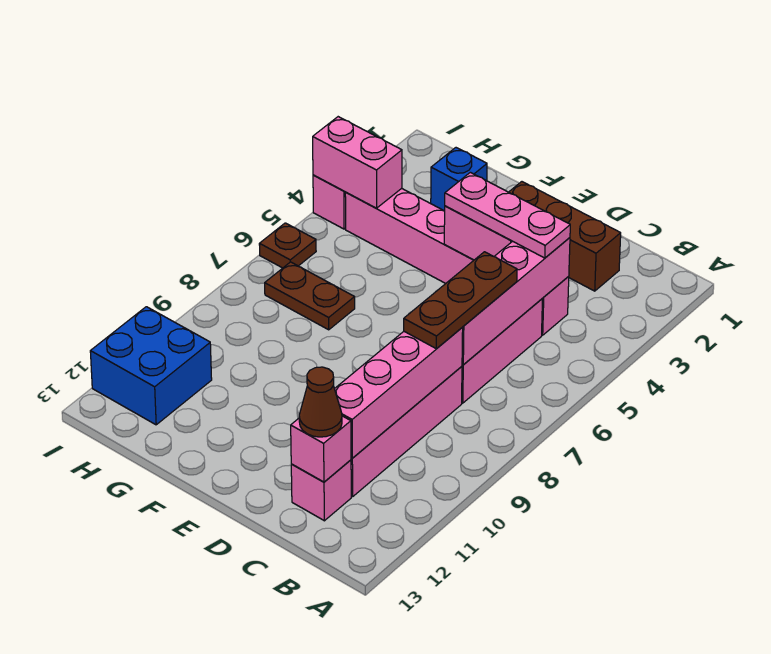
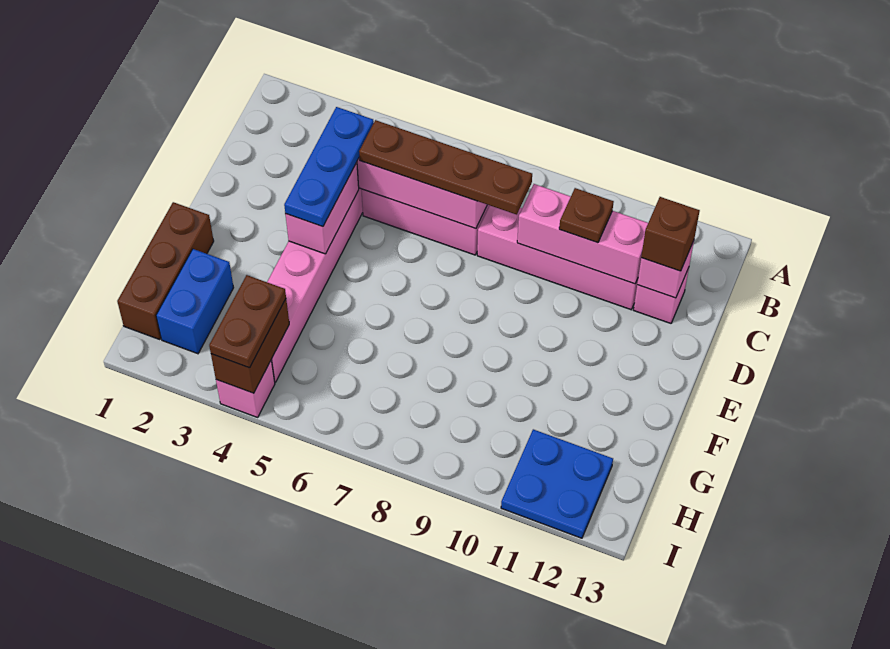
brown 1x3 brick [509,182,621,291] -> brown 1x3 brick moved to [117,202,214,340]
pink 1x3 plate [445,172,570,258] -> blue 1x3 plate [284,107,374,227]
brown 1x3 plate [404,252,517,348] -> brown 1x4 plate [359,120,532,215]
pink 1x4 brick [335,328,463,458] -> pink 1x3 brick [517,184,648,284]
brown 1x1 cone [299,367,342,437] -> brown 1x1 brick [641,197,700,271]
blue 1x1 brick [431,148,487,211] -> blue 1x2 brick [156,249,234,354]
brown 1x2 plate [265,262,355,330] -> brown 1x2 plate moved to [209,275,286,368]
pink 1x2 brick [313,117,402,208] -> brown 1x2 brick [211,299,289,393]
blue 2x2 brick [90,307,212,425] -> blue 2x2 plate [501,429,613,538]
brown 1x1 plate [259,223,316,268] -> brown 1x1 plate moved to [559,188,614,243]

